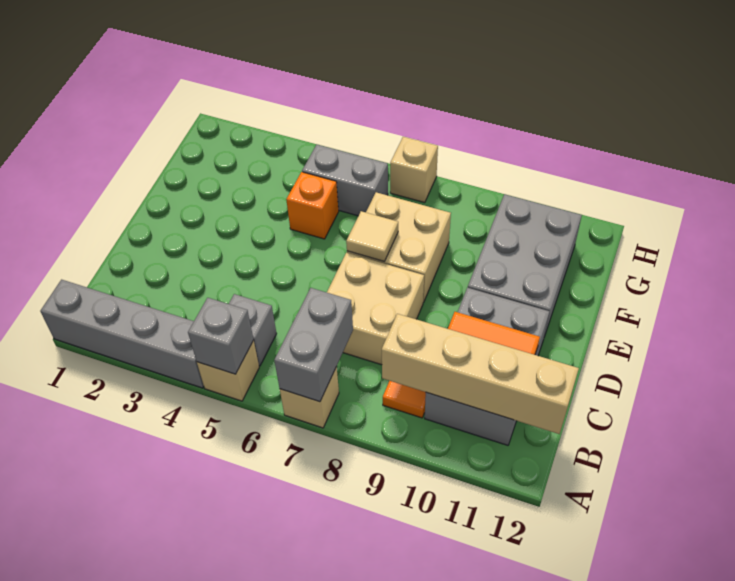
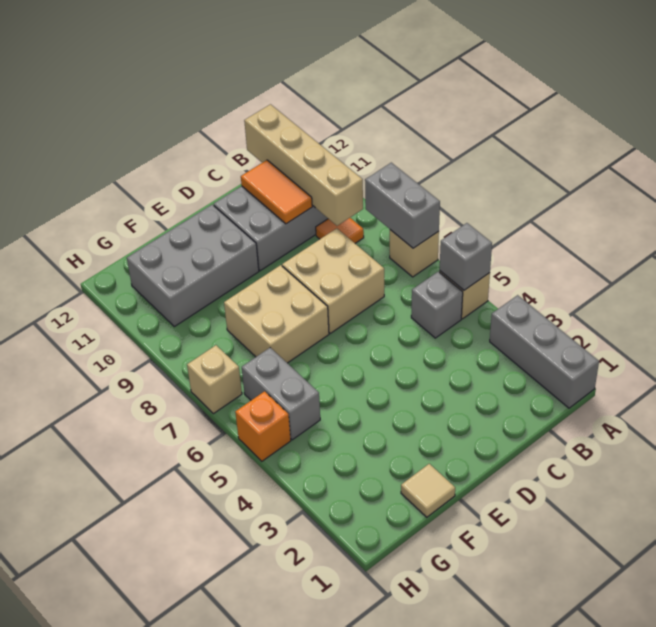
grey 1x4 brick [40,280,204,388] -> grey 1x3 brick [490,295,599,408]
grey 1x2 brick [274,288,353,402] -> grey 1x2 brick turned to [365,163,440,248]
tan 1x1 tile [346,211,398,261] -> tan 1x1 tile moved to [401,464,455,517]
orange 1x1 brick [286,172,339,239] -> orange 1x1 brick moved to [235,391,291,461]

